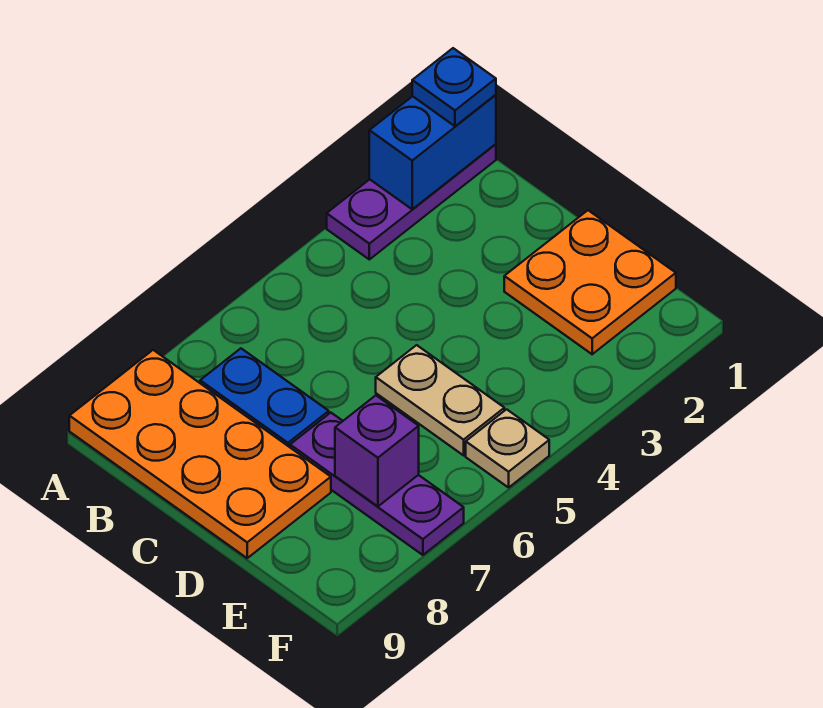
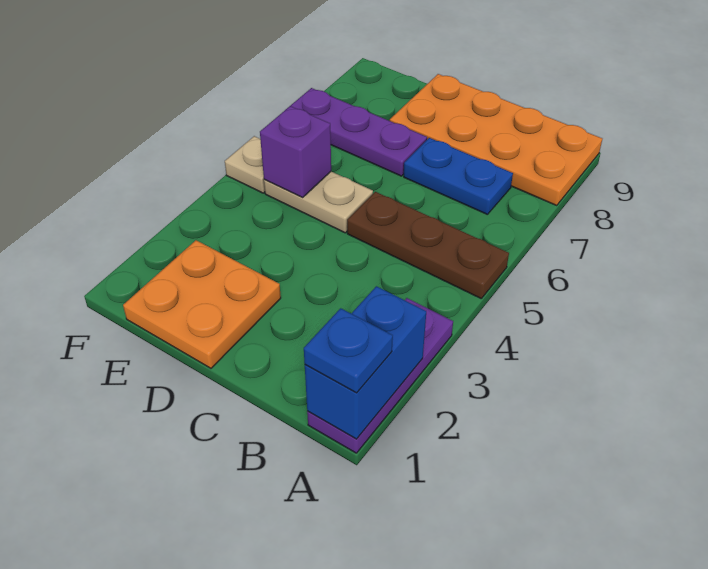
none -> brown 1x3 plate [347,192,509,298]
purple 1x1 brick [335,395,419,506] -> purple 1x1 brick moved to [260,106,331,197]

